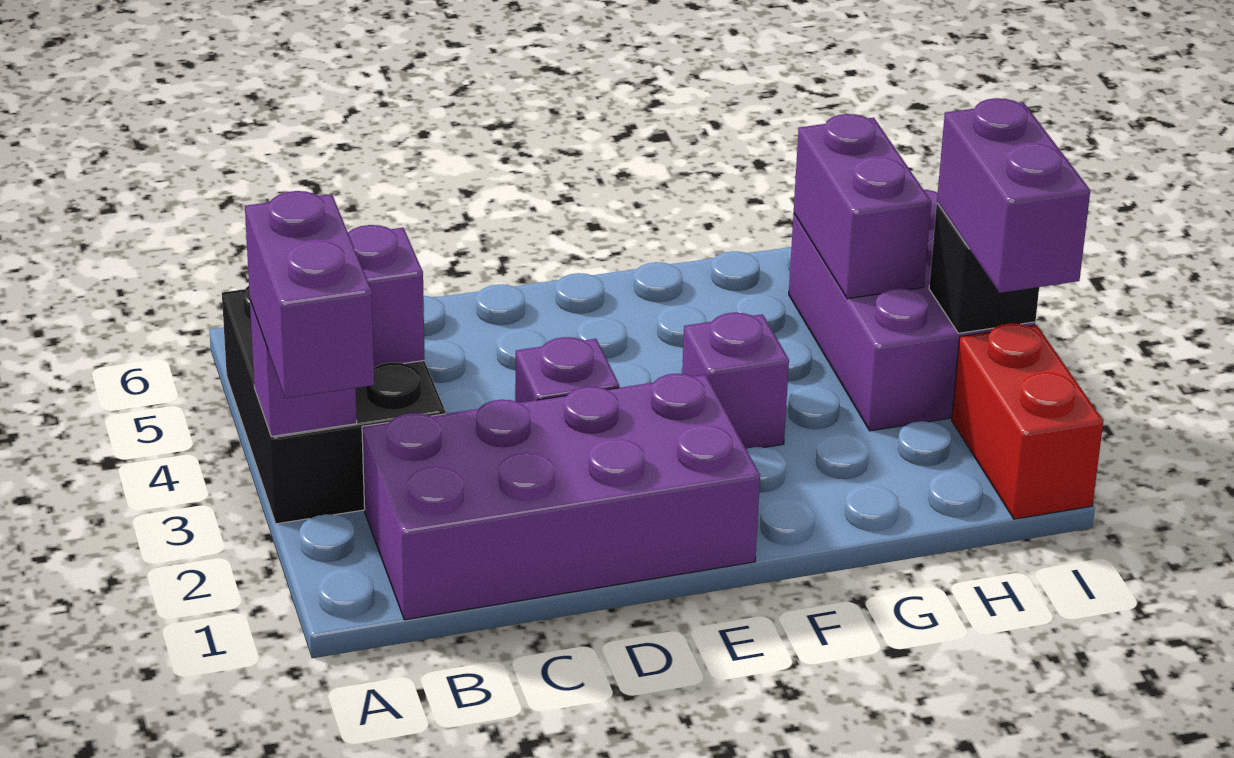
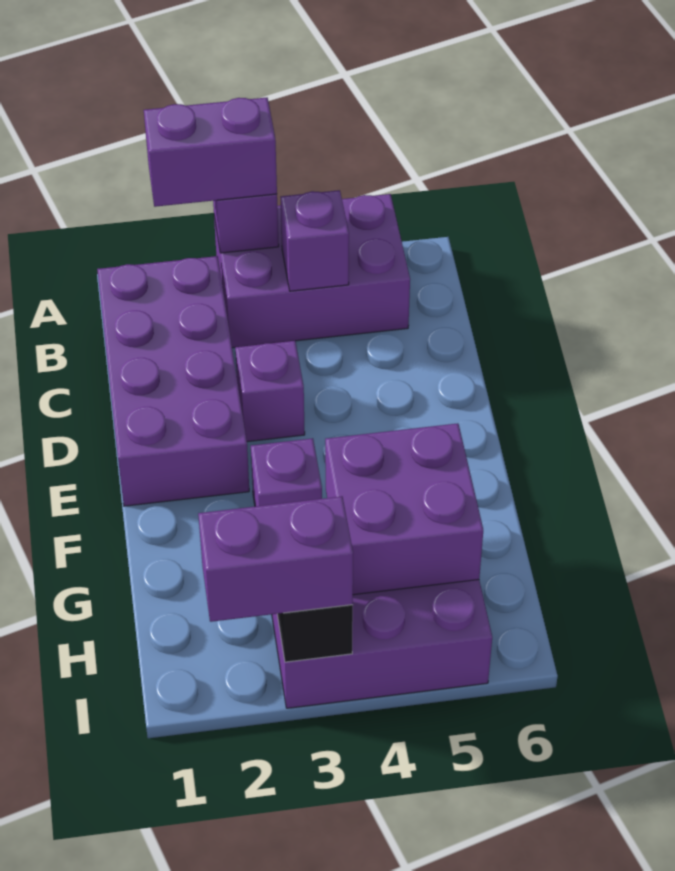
black 2x3 brick [222,286,446,524] -> purple 2x3 brick [214,194,410,348]
purple 1x2 brick [794,114,931,299] -> purple 2x2 brick [325,423,483,595]
red 1x2 brick [952,323,1103,519] -> none

